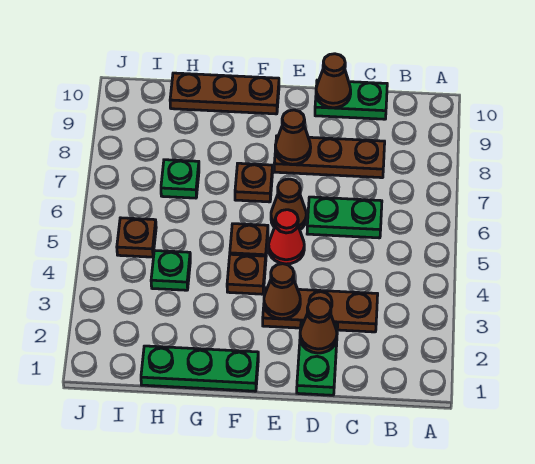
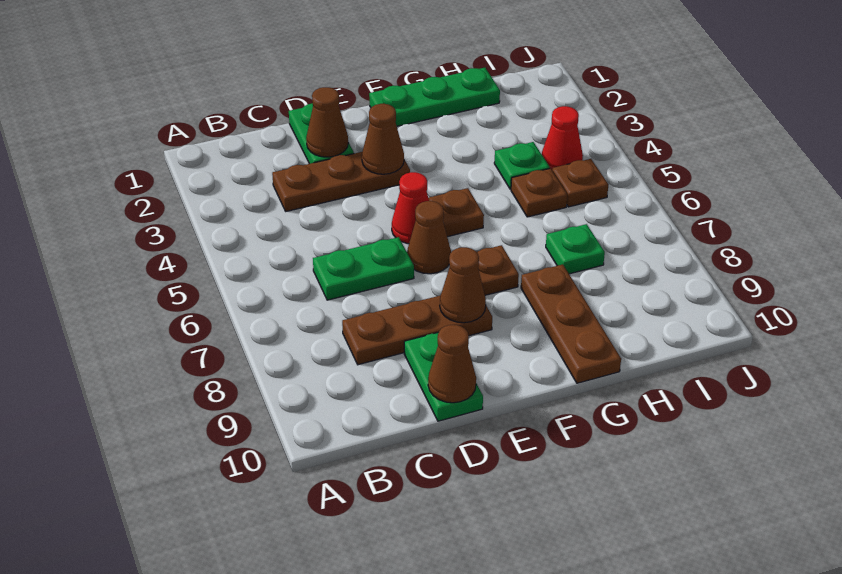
green 1x2 plate [315,80,387,119] -> green 1x2 plate turned to [404,333,483,421]
brown 1x1 plate [227,254,266,294] -> brown 1x1 plate moved to [511,168,567,217]
brown 1x3 plate [170,73,279,114] -> brown 1x3 plate turned to [521,264,621,383]
none -> red 1x1 cone [542,106,583,170]

